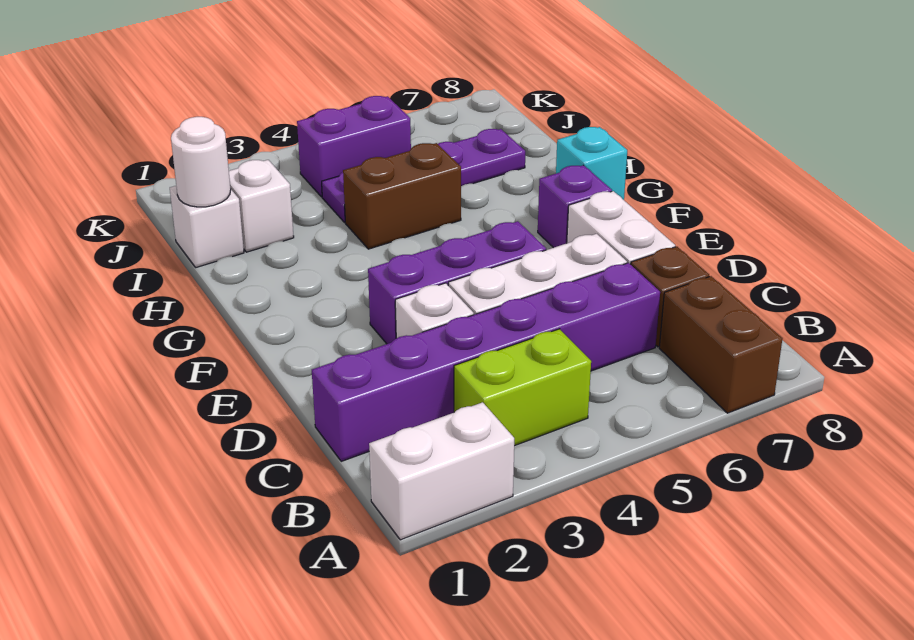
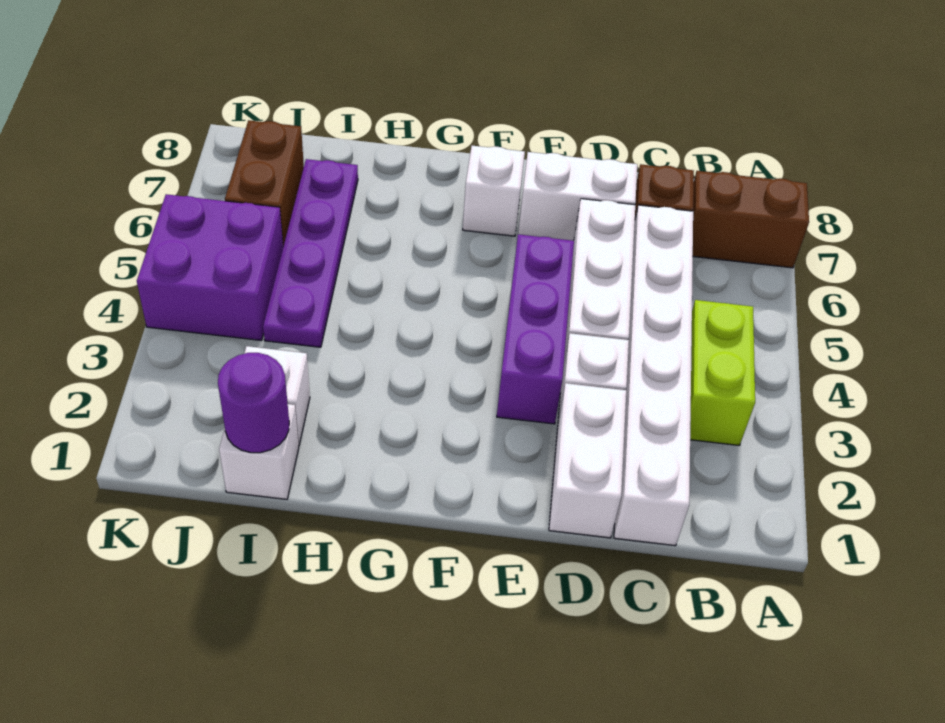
white 1x2 brick [369,402,514,540] -> white 1x2 brick moved to [549,383,626,538]
purple 1x6 brick [312,263,660,461] -> white 1x6 brick [614,205,693,546]
purple 1x1 brick [538,165,612,248] -> white 1x1 brick [463,146,525,236]
cyan 1x1 brick [556,127,627,200] -> none
brown 1x2 brick [343,143,461,249] -> brown 1x2 brick moved to [225,120,304,246]
white 1x1 round brick [171,117,231,207] -> purple 1x1 round brick [218,353,289,453]
purple 1x2 brick [297,96,411,197] -> purple 2x2 brick [137,194,283,340]

